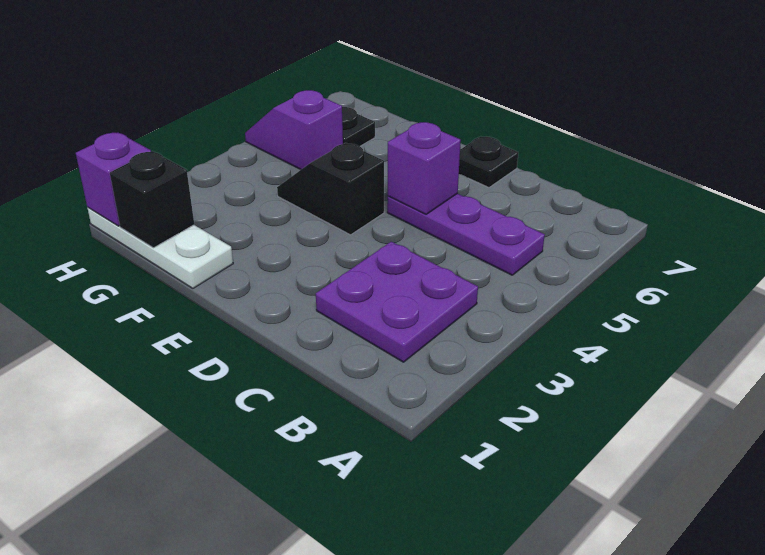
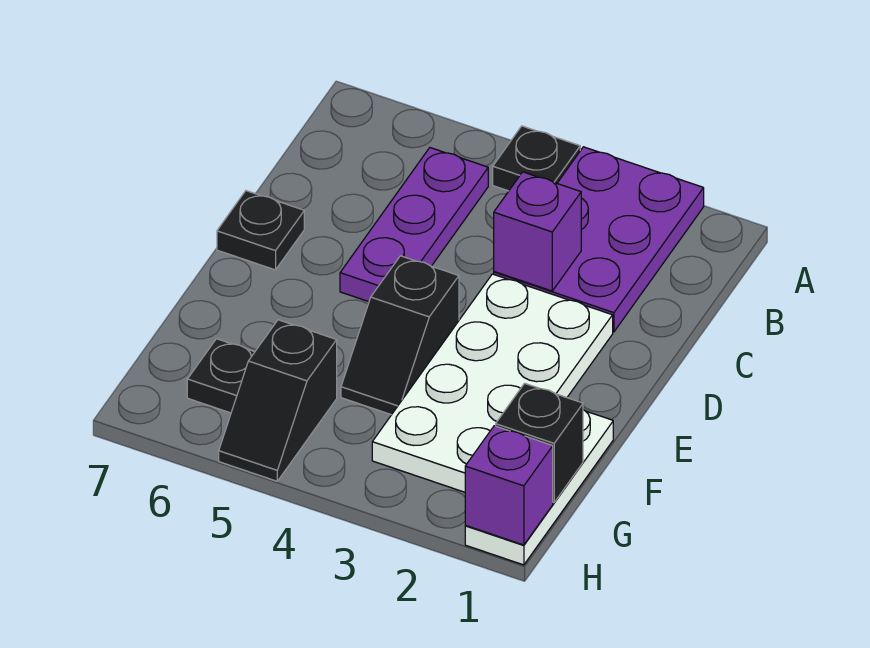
none -> black 1x1 plate [493,126,580,191]
purple 2x2 plate [316,242,478,362] -> purple 2x3 plate [494,147,704,332]
none -> white 2x4 plate [372,274,613,492]
purple 1x1 brick [388,122,461,214] -> purple 1x1 brick moved to [494,172,581,291]
purple 1x2 slope [245,90,343,169] -> black 1x2 slope [219,320,337,481]

